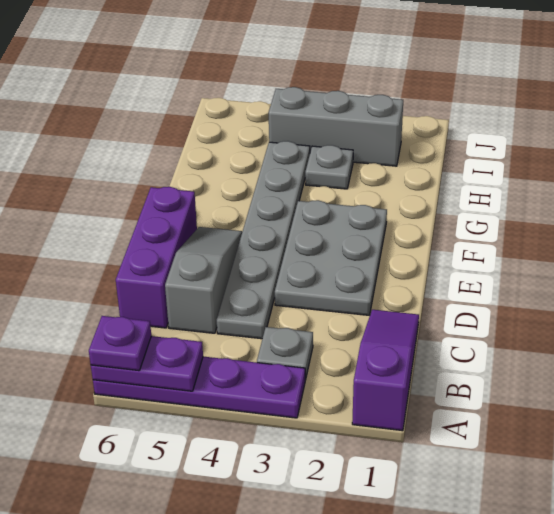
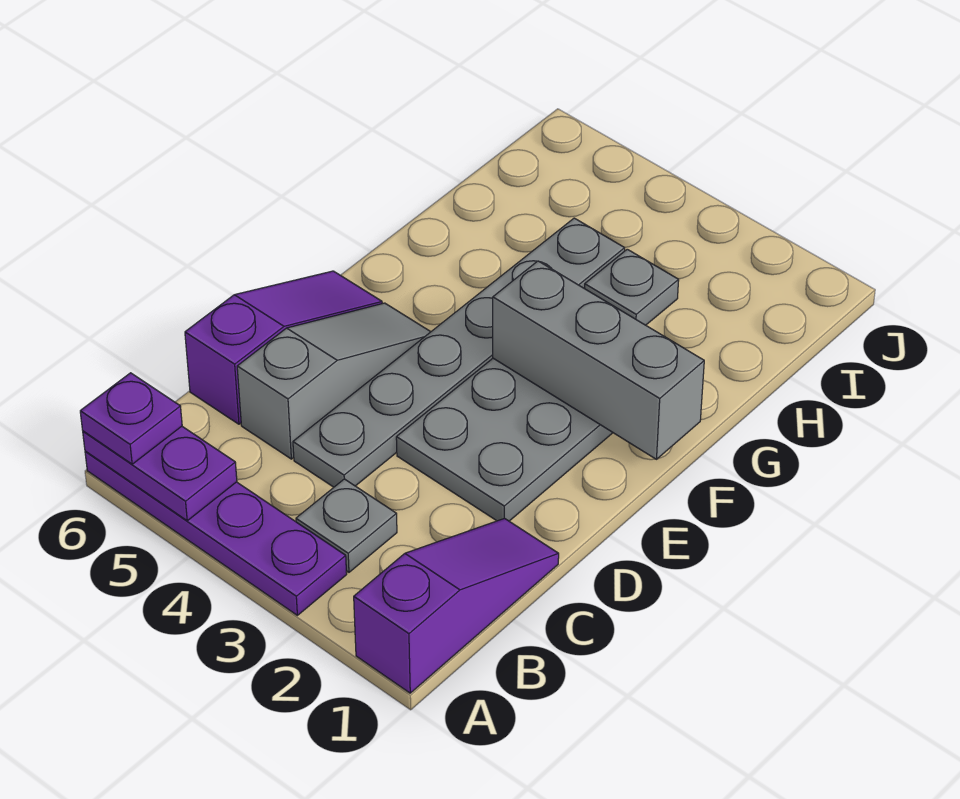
purple 1x3 brick [116,187,197,328] -> purple 1x3 slope [185,271,382,424]
grey 1x3 brick [269,87,403,166] -> grey 1x3 brick moved to [493,261,704,459]

